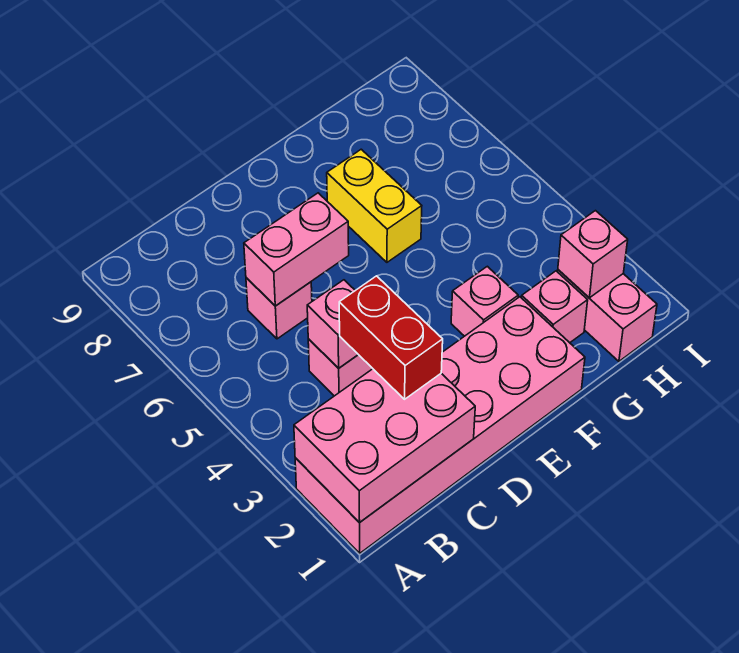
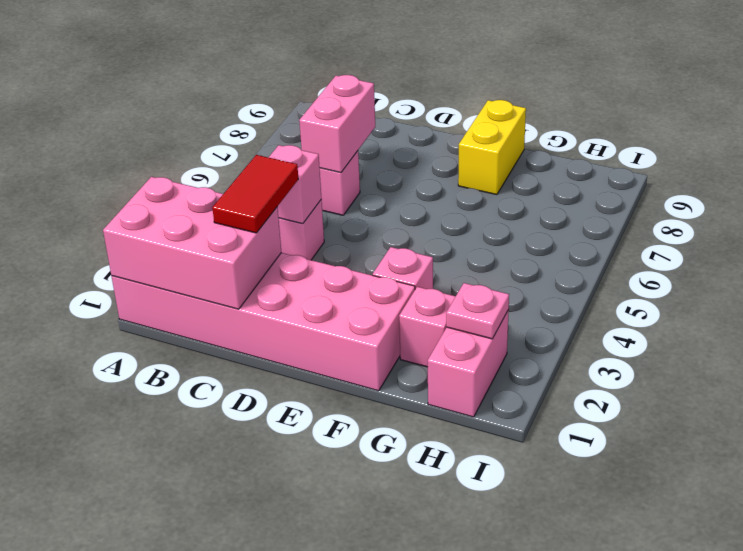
red 1x2 brick [339,276,443,399] -> red 1x2 tile [212,155,298,233]
pink 1x2 brick [244,193,349,306] -> pink 1x2 brick turned to [299,75,375,173]
yellow 1x2 brick [327,149,422,262] -> yellow 1x2 brick moved to [458,100,526,195]
pink 1x1 brick [558,211,628,298] -> pink 1x1 plate [446,283,509,339]

